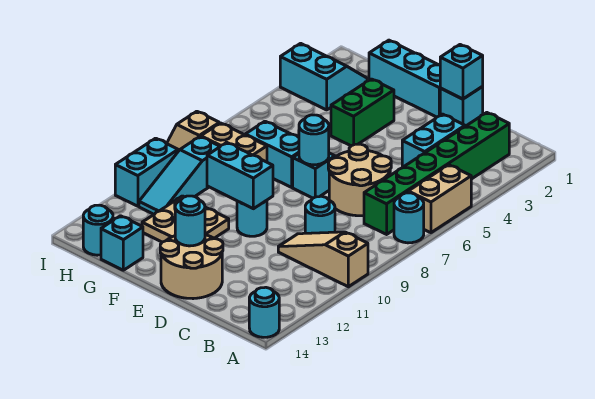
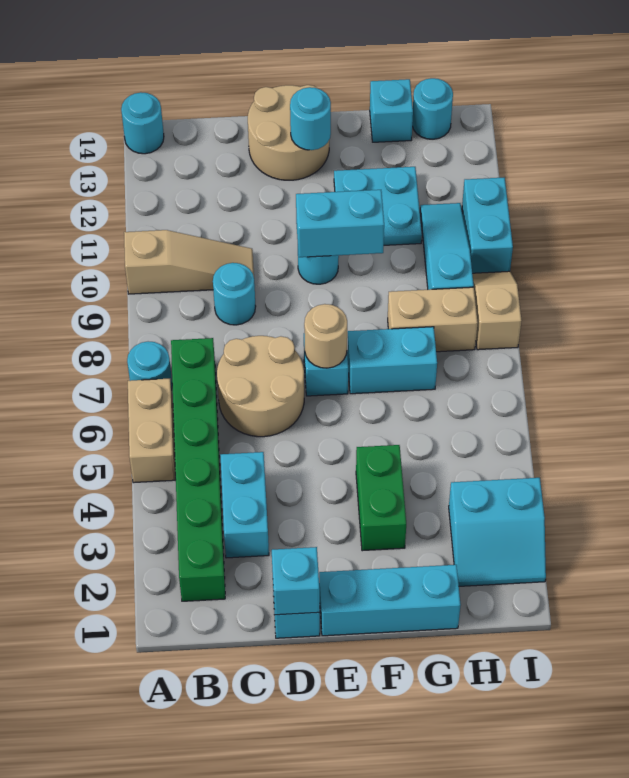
cyan 1x1 round brick [299,115,329,165] -> tan 1x1 round brick [304,304,347,368]
tan 2x2 plate [142,196,229,242] -> cyan 2x2 plate [334,167,422,245]

